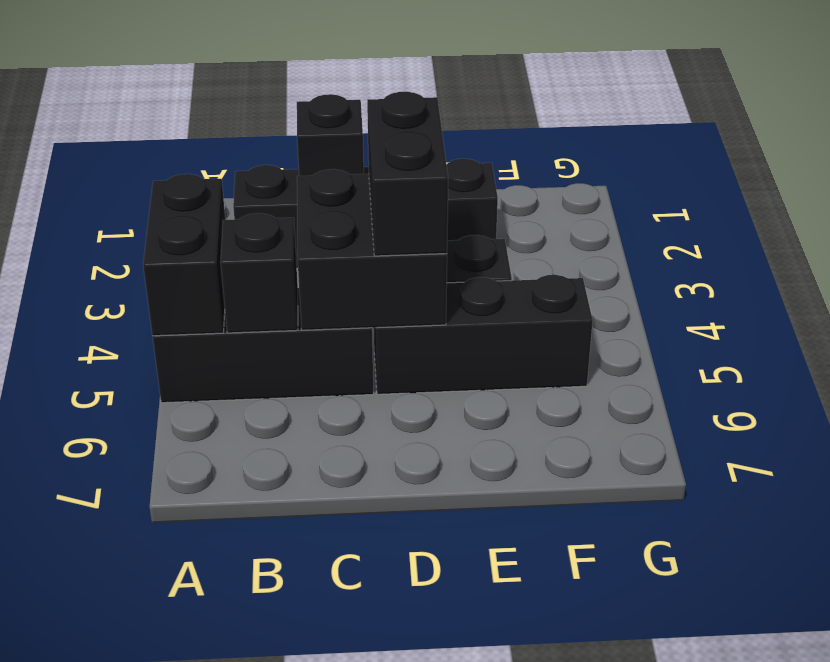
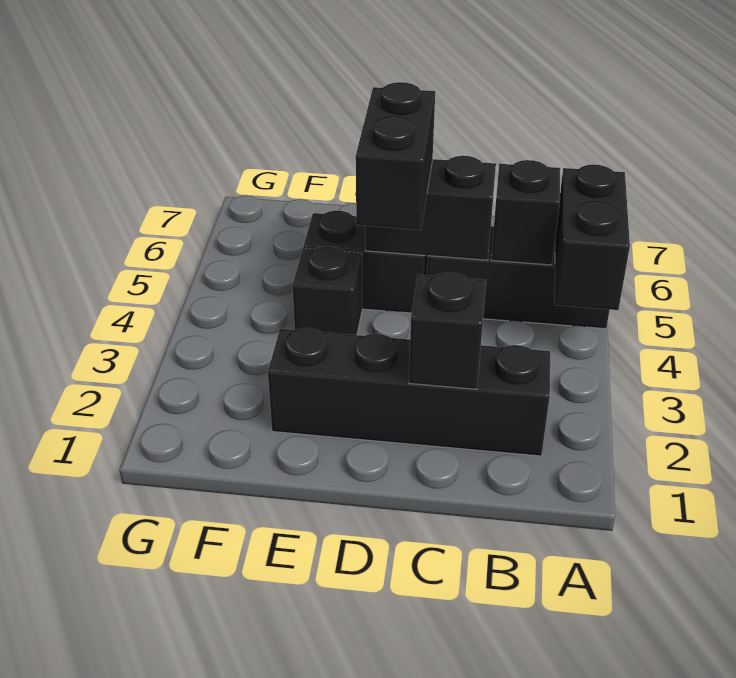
black 2x2 brick [297,169,447,330] -> black 1x2 brick [365,156,496,260]
black 1x3 brick [374,275,593,394] -> black 1x2 brick [303,211,428,313]

